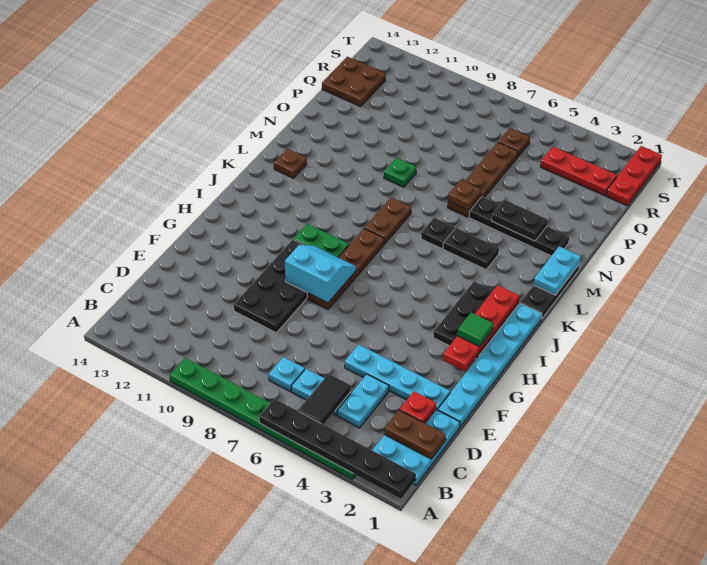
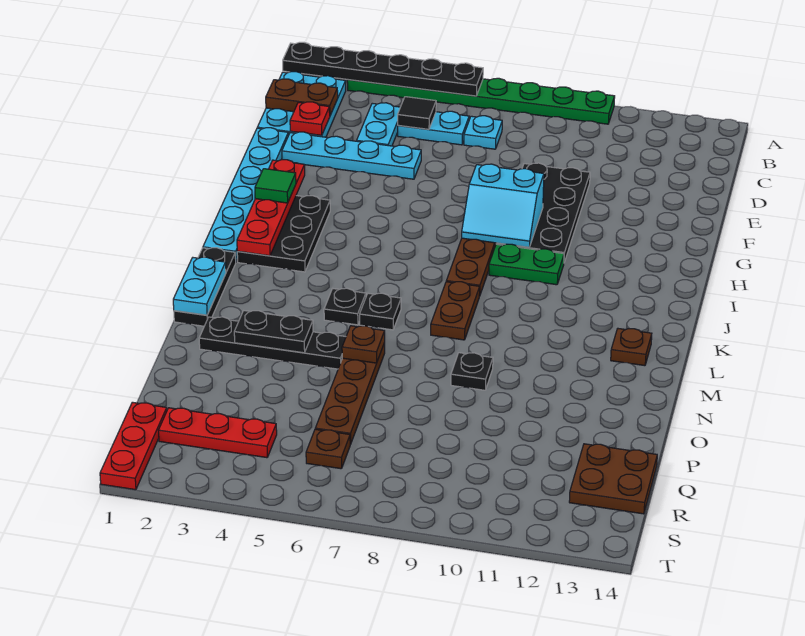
black 1x2 tile [298,374,351,425] -> black 1x1 tile [398,97,436,129]
black 1x2 plate [443,228,499,270] -> black 1x1 plate [324,288,366,325]
green 1x1 plate [384,158,416,187] -> black 1x1 plate [451,353,493,390]

